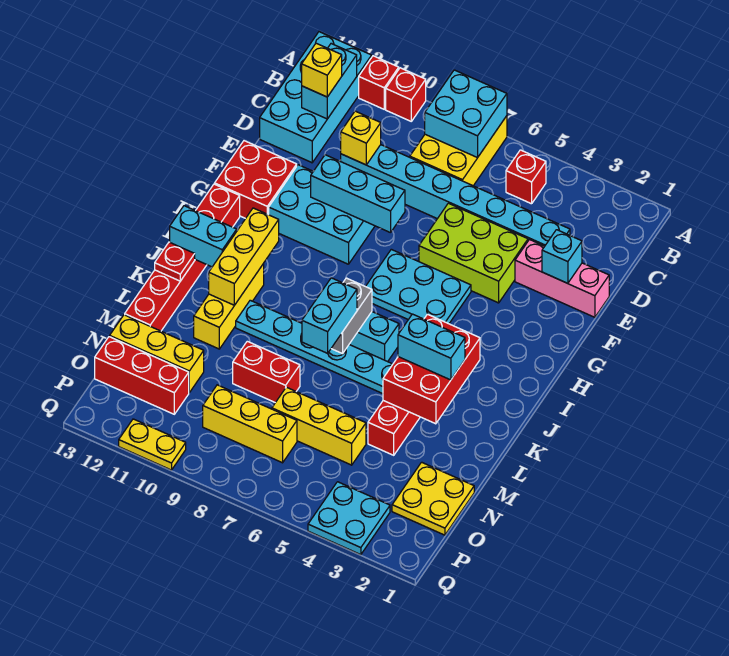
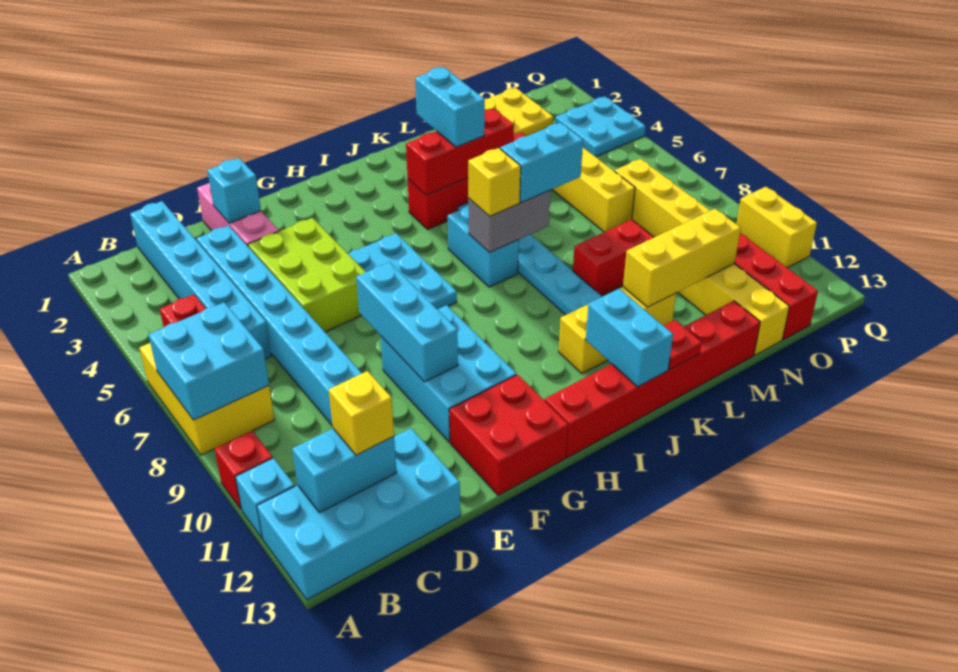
yellow 2x3 brick [410,116,507,186] -> yellow 2x3 brick turned to [140,343,274,455]
red 1x1 brick [359,56,399,109] -> cyan 1x1 brick [235,458,295,538]
none -> cyan 1x6 brick [130,201,271,359]
yellow 1x1 brick [341,111,381,165] -> yellow 1x1 brick moved to [468,148,521,216]
yellow 1x3 brick [209,208,279,305] -> yellow 1x3 brick moved to [623,209,741,307]
red 2x3 brick [383,314,480,424] -> red 1x3 brick [406,109,514,195]
red 1x2 brick [233,341,300,403] -> red 1x2 brick turned to [573,220,654,296]
yellow 1x2 plate [119,419,186,470] -> yellow 1x2 brick [736,187,817,268]

